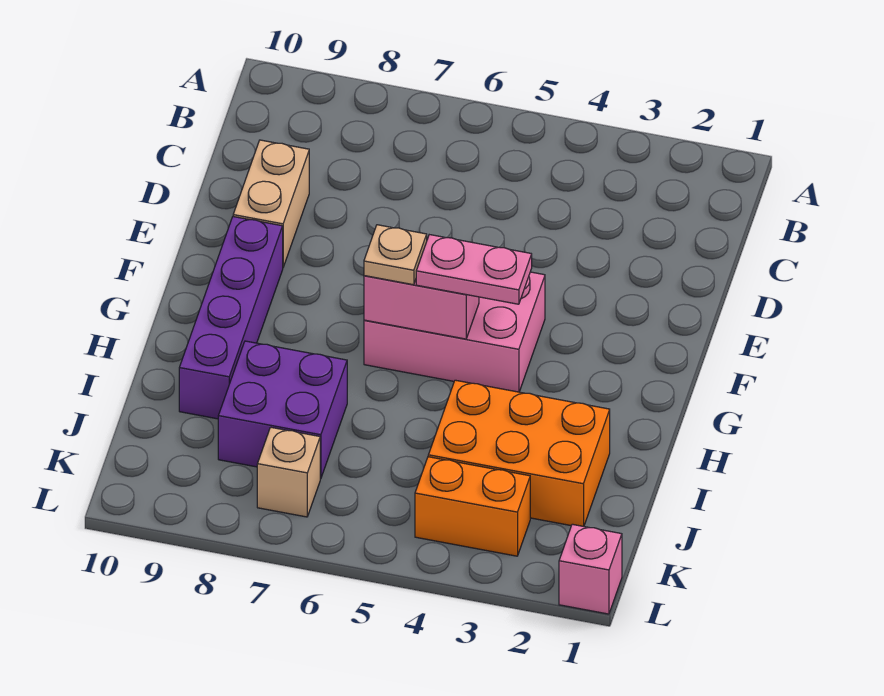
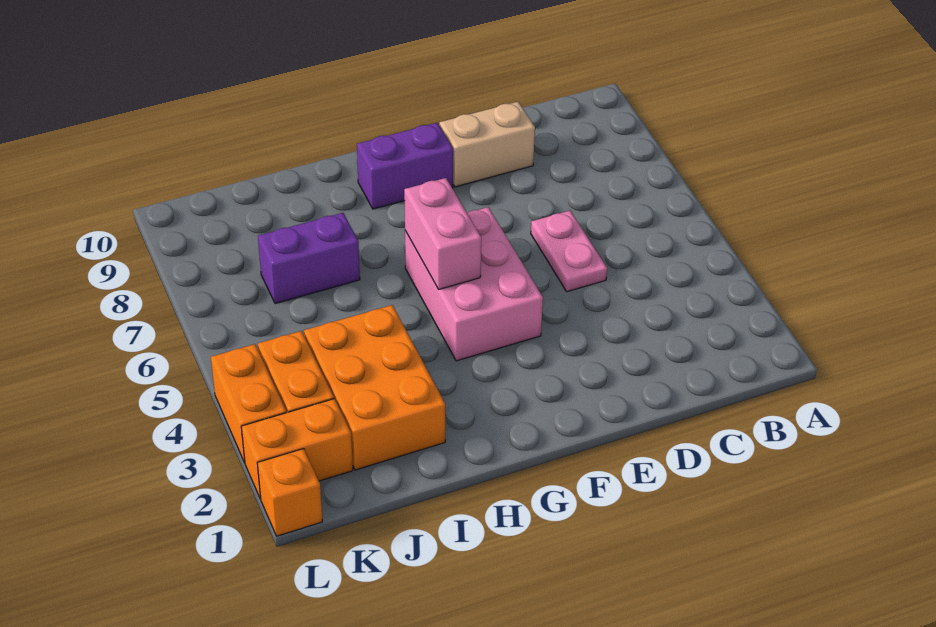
purple 1x4 brick [179,217,283,419] -> purple 1x2 brick [357,123,453,209]
pink 1x2 plate [416,235,532,304] -> pink 1x2 plate moved to [531,211,607,292]
tan 1x1 plate [364,225,427,285] -> none
purple 2x2 brick [218,341,347,479] -> purple 1x2 brick [258,213,360,304]
none -> orange 1x2 brick [241,399,353,499]
tan 1x1 brick [257,427,320,517] -> none
pink 1x1 brick [559,524,622,614] -> orange 1x1 brick [257,449,322,536]
none -> orange 1x2 brick [211,344,286,463]

